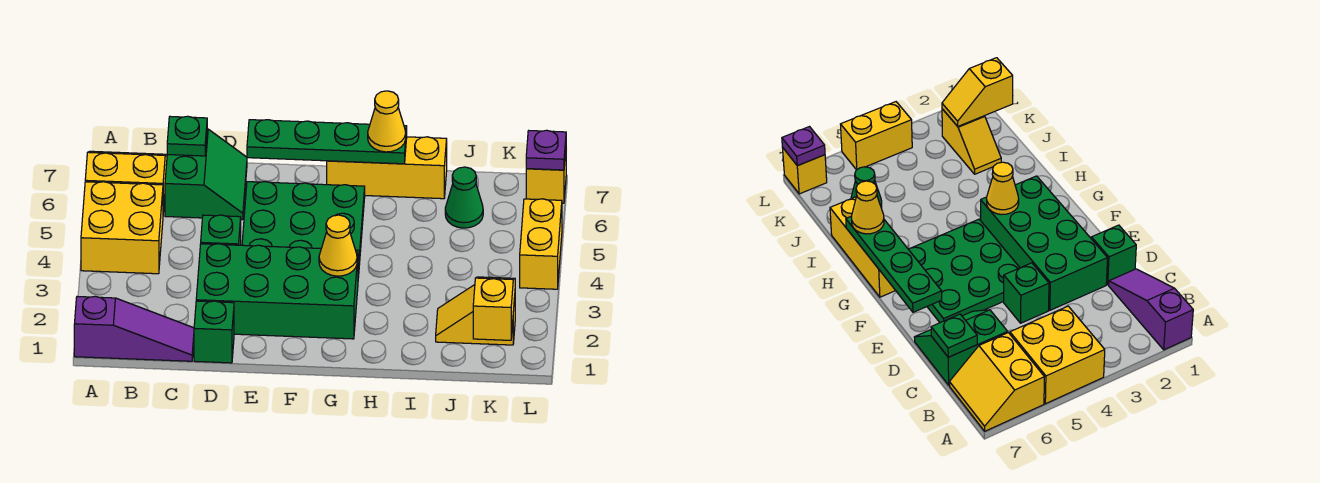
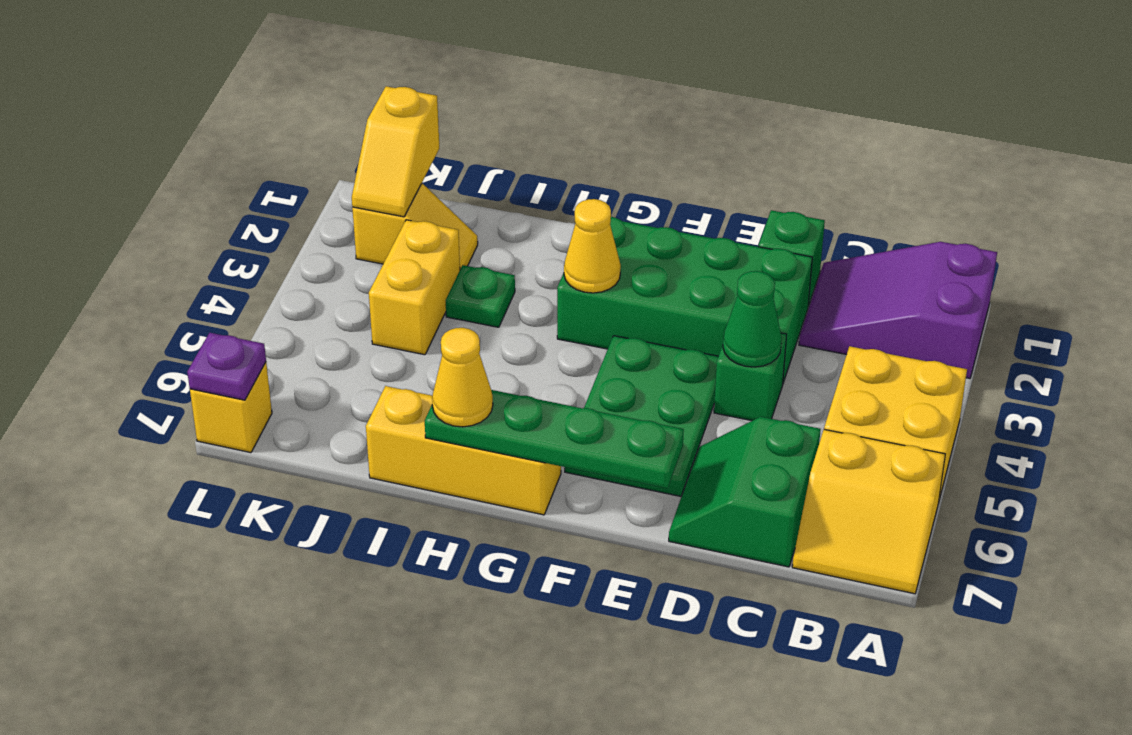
purple 1x3 slope [74,296,194,361] -> purple 2x3 slope [799,242,997,378]
green 1x1 plate [167,116,207,156] -> green 1x1 plate moved to [446,265,515,327]
green 3x3 plate [242,182,365,278] -> green 2x3 plate [565,336,718,496]
green 1x1 cone [445,167,483,228] -> green 1x1 cone moved to [723,271,782,367]
yellow 1x2 brick [520,199,562,289] -> yellow 1x2 brick moved to [369,220,460,355]

